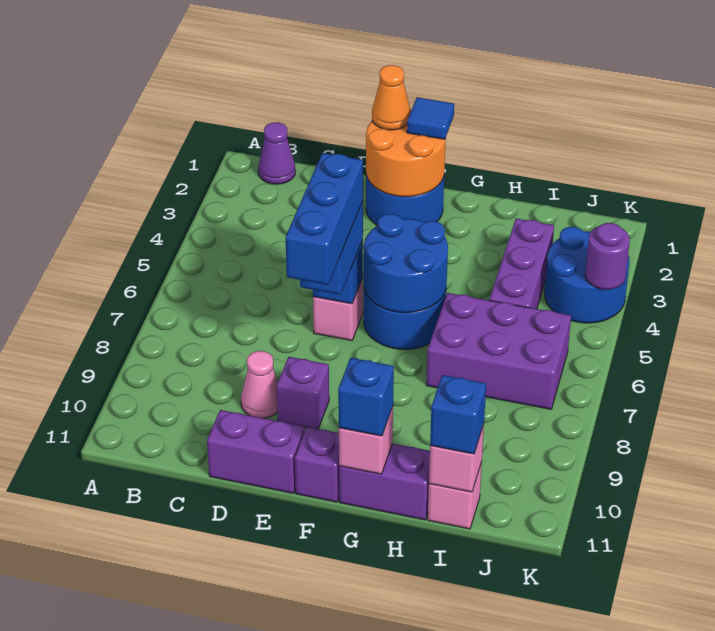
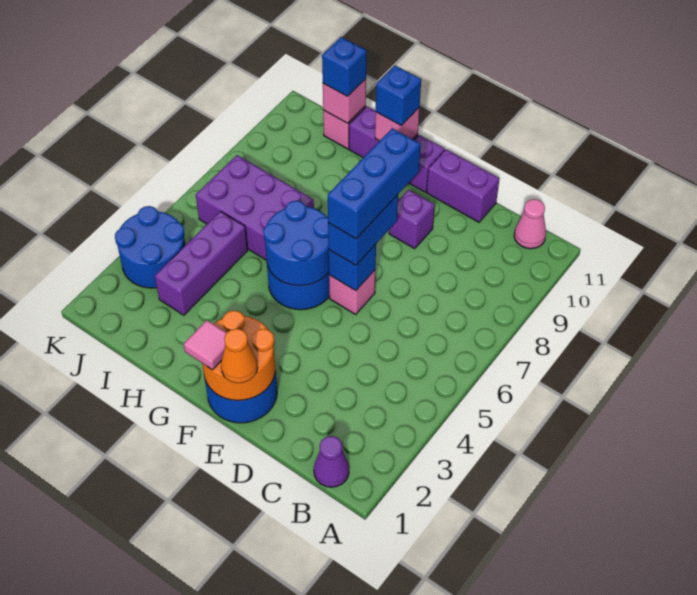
pink 1x1 cone [241,351,278,418] -> pink 1x1 cone moved to [514,199,546,249]
blue 1x1 tile [407,97,454,139] -> pink 1x1 tile [184,320,227,370]
purple 1x1 round brick [585,223,630,289] -> none

